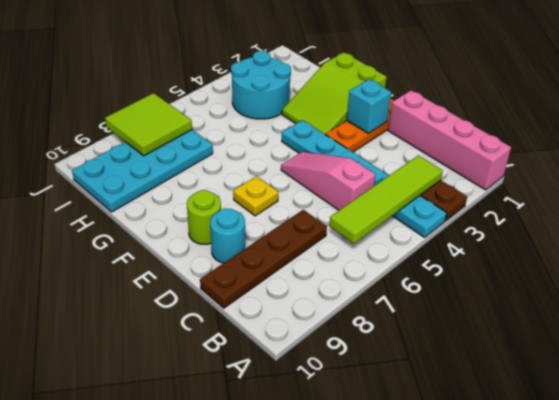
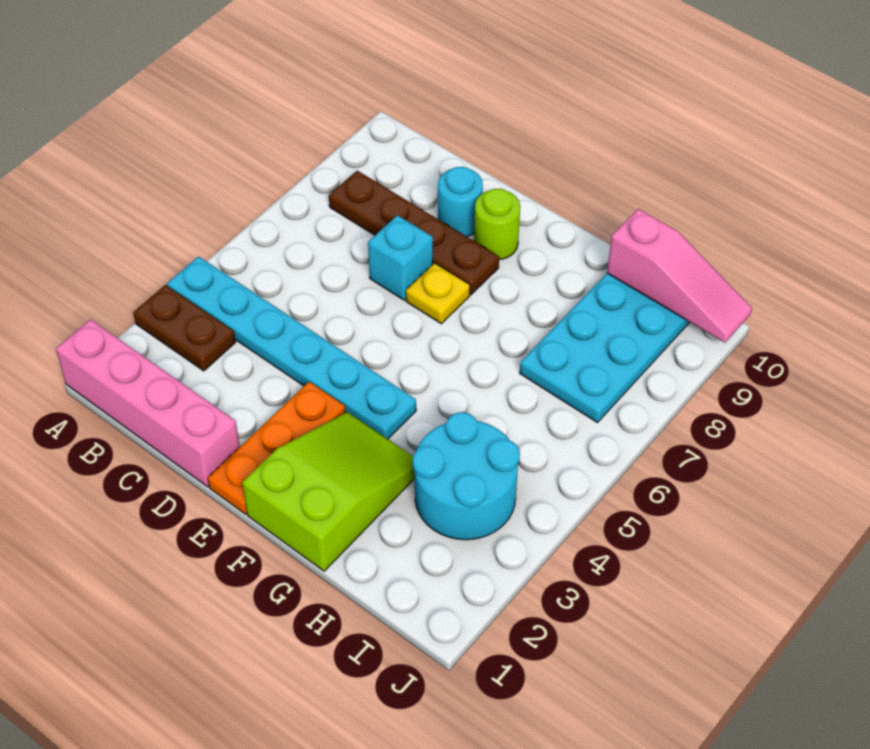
lime 1x4 tile [329,155,443,244] -> none
pink 1x3 slope [281,152,376,210] -> pink 1x3 slope moved to [607,209,752,343]
brown 1x4 plate [200,210,327,308] -> brown 1x4 plate turned to [329,171,499,295]
cyan 1x1 brick [347,79,391,133] -> cyan 1x1 brick moved to [368,215,433,300]
lime 2x2 tile [105,93,192,156] -> none

